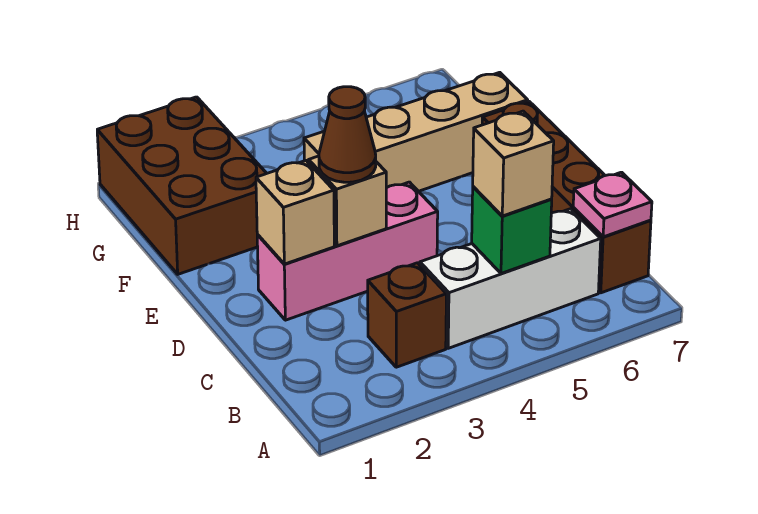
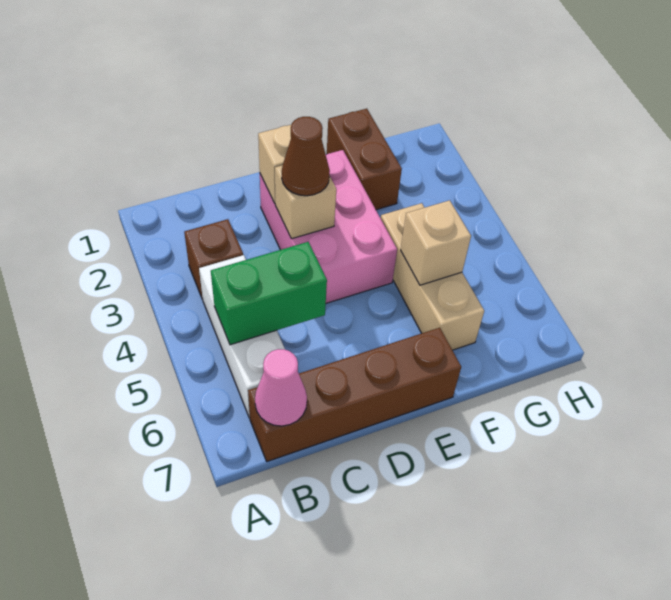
green 1x1 brick [472,187,552,273] -> green 1x2 brick [211,242,327,345]
tan 1x1 brick [473,111,554,216] -> tan 1x1 brick moved to [401,200,471,285]
pink 1x1 plate [573,172,652,237] -> pink 1x1 cone [255,349,307,426]
pink 1x3 brick [257,182,438,320] -> pink 2x3 brick [260,150,397,303]
brown 2x3 brick [97,97,267,274] -> brown 1x2 brick [327,109,402,210]
tan 1x4 brick [304,72,528,191] -> tan 1x3 brick [381,203,484,350]

